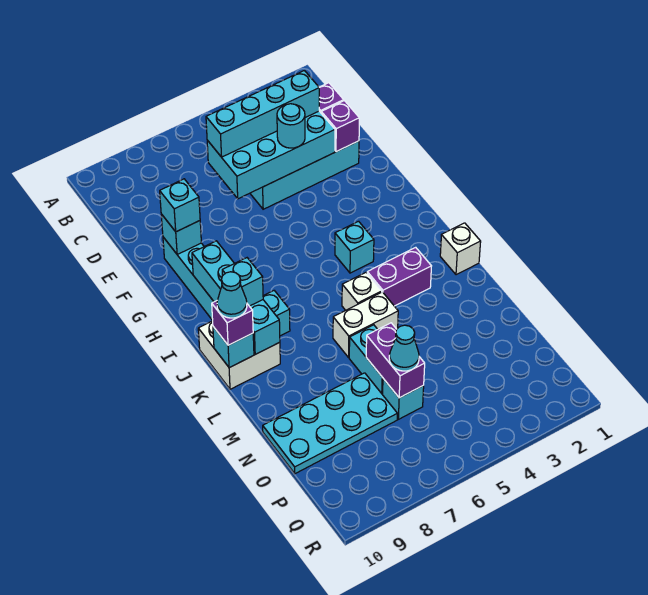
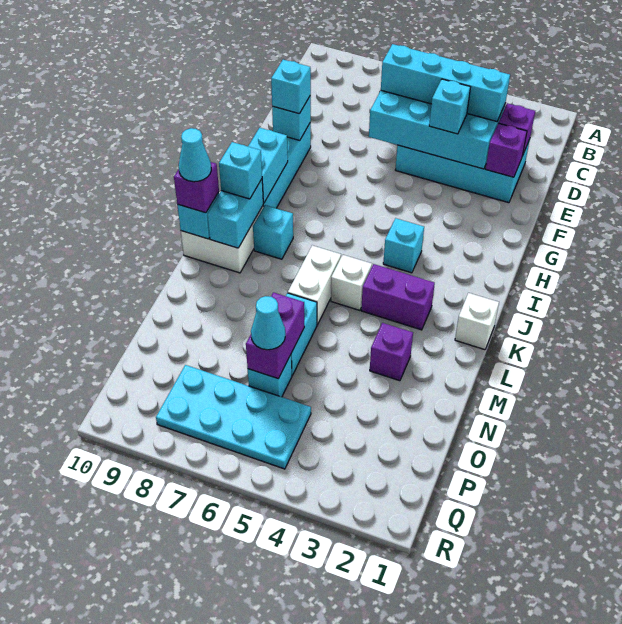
cyan 1x1 round brick [277,104,305,148] -> cyan 1x1 brick [429,79,470,134]
white 1x2 brick [333,292,398,357] -> white 1x2 brick turned to [288,245,341,325]
none -> purple 1x1 brick [370,323,413,381]
cyan 2x4 plate [263,373,397,474] -> cyan 2x4 plate moved to [156,365,311,469]

